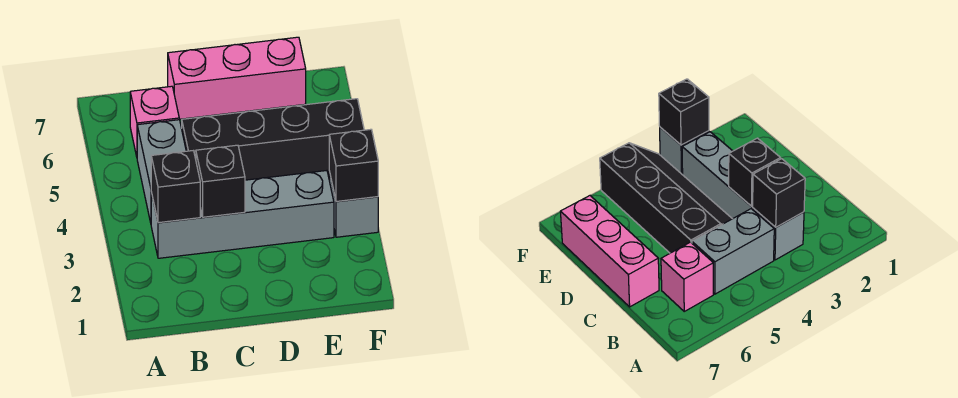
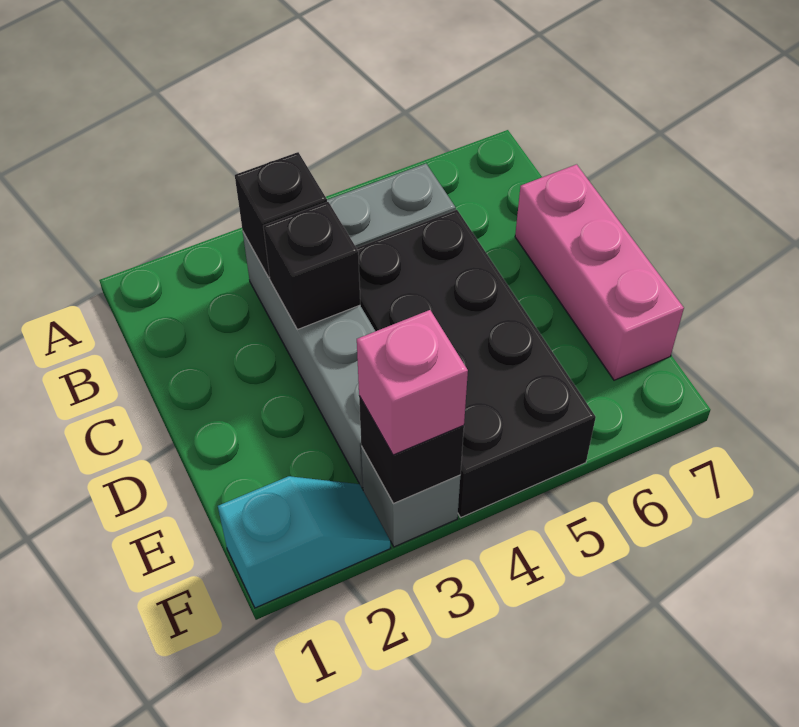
pink 1x1 brick [130,86,179,157] -> pink 1x1 brick moved to [357,310,468,455]
black 2x4 slope [182,99,364,180] -> black 2x4 brick [357,210,596,517]
none -> cyan 1x2 slope [218,476,390,608]

